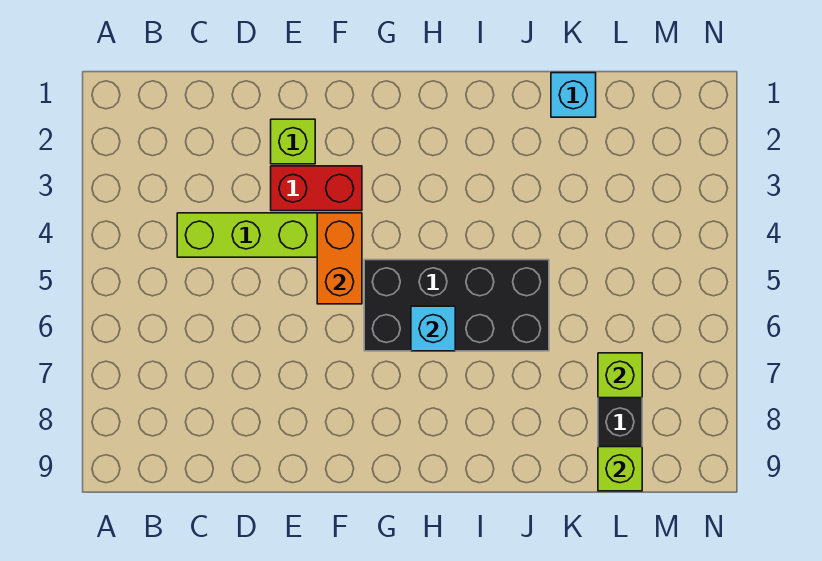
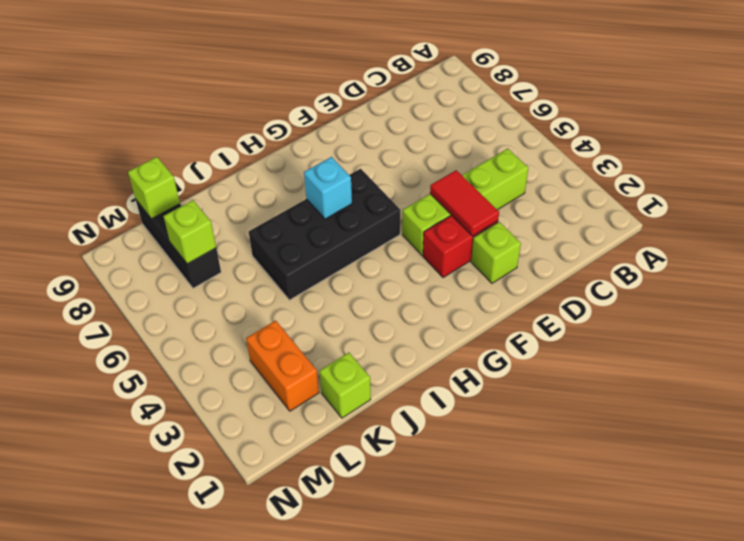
none -> red 1x2 tile [430,170,499,236]
orange 1x2 brick [317,213,362,304] -> orange 1x2 brick moved to [246,320,319,411]
cyan 1x1 brick [551,73,596,117] -> lime 1x1 brick [319,352,371,418]

